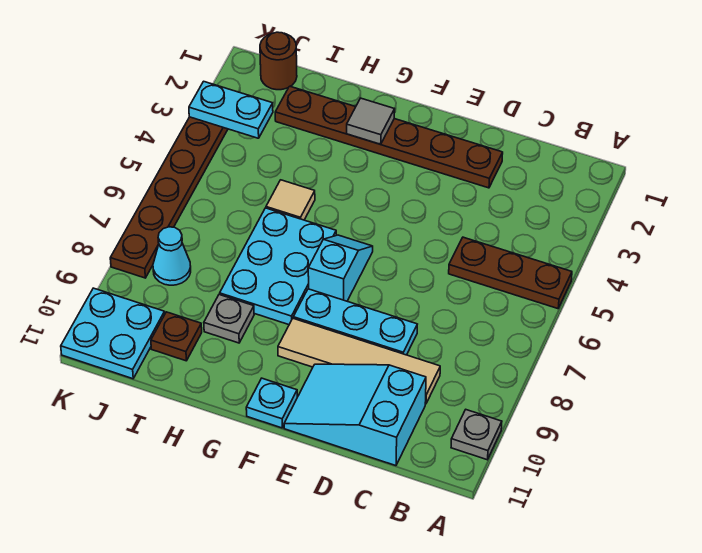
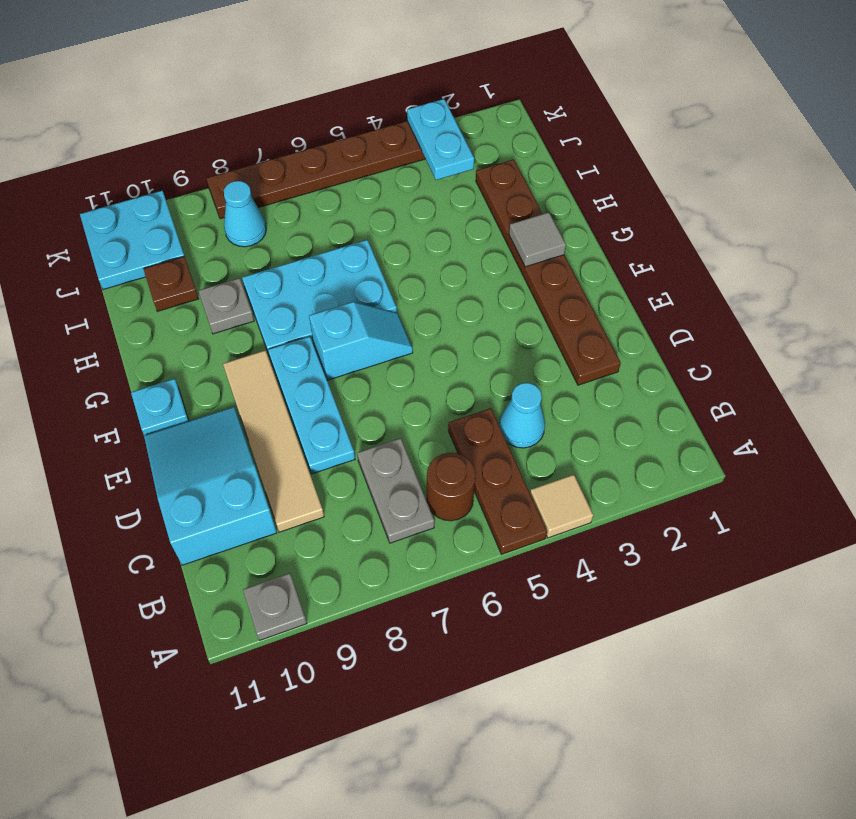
none -> grey 1x2 plate [357,438,434,543]
none -> cyan 1x1 cone [500,383,545,448]
tan 1x1 tile [266,180,315,220] -> tan 1x1 tile moved to [530,475,593,538]
brown 1x1 round brick [260,32,297,90] -> brown 1x1 round brick moved to [427,453,476,521]

